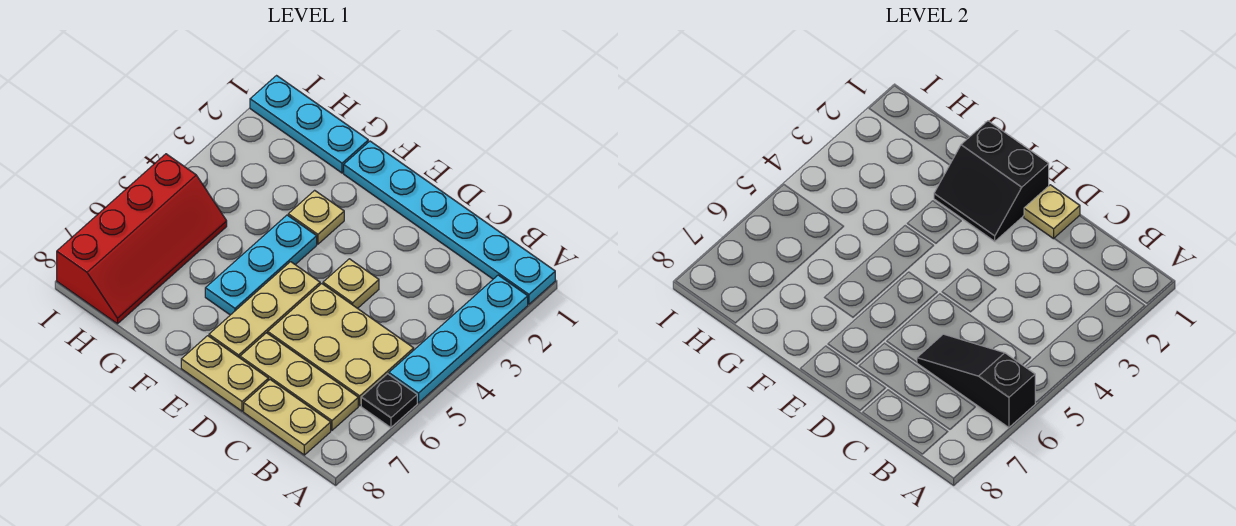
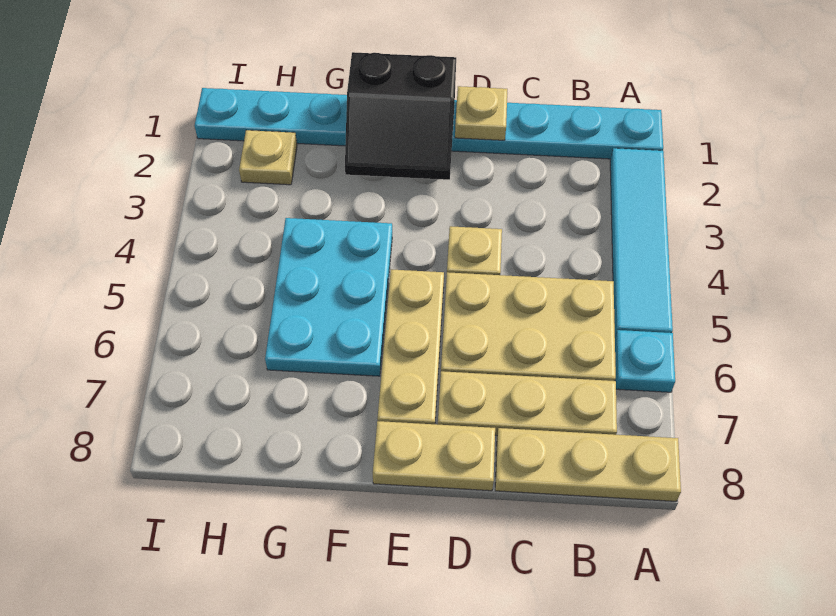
cyan 1x4 plate [389,275,528,403] -> cyan 1x4 tile [610,148,673,337]
black 1x1 plate [361,374,417,428] -> cyan 1x1 plate [615,330,675,392]
black 1x3 slope [917,334,1035,428] -> none
tan 1x2 plate [244,380,331,455] -> tan 1x3 plate [495,428,681,501]
tan 1x1 plate [288,190,344,244] -> tan 1x1 plate moved to [239,130,297,185]
cyan 1x3 plate [205,215,317,315] -> cyan 2x3 plate [265,218,392,376]
red 2x4 slope [57,154,227,324] -> none

